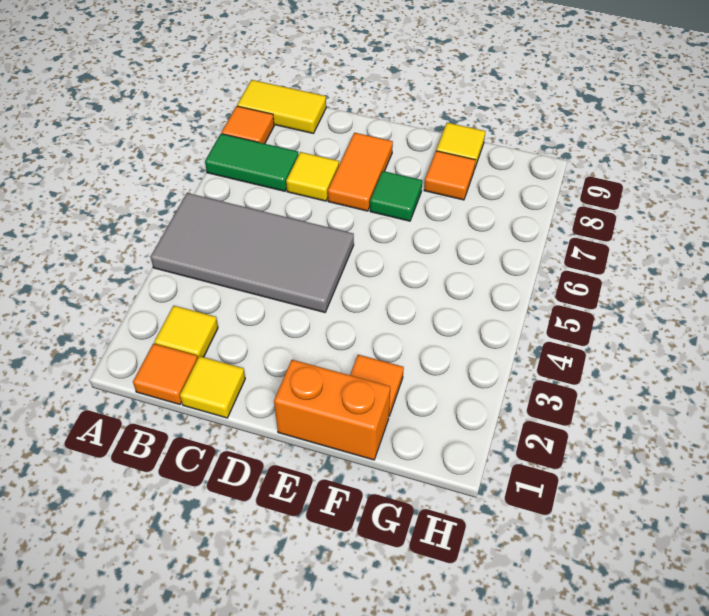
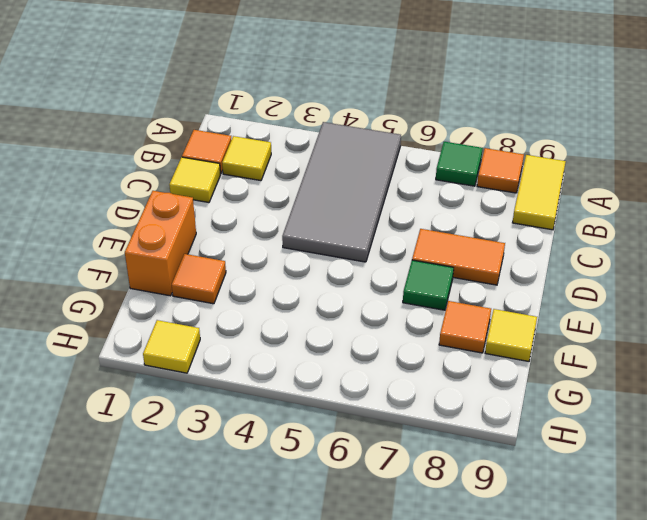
green 1x2 tile [205,134,298,191] -> green 1x1 tile [436,142,483,186]
yellow 1x1 tile [286,152,339,201] -> yellow 1x1 tile moved to [143,320,200,373]

